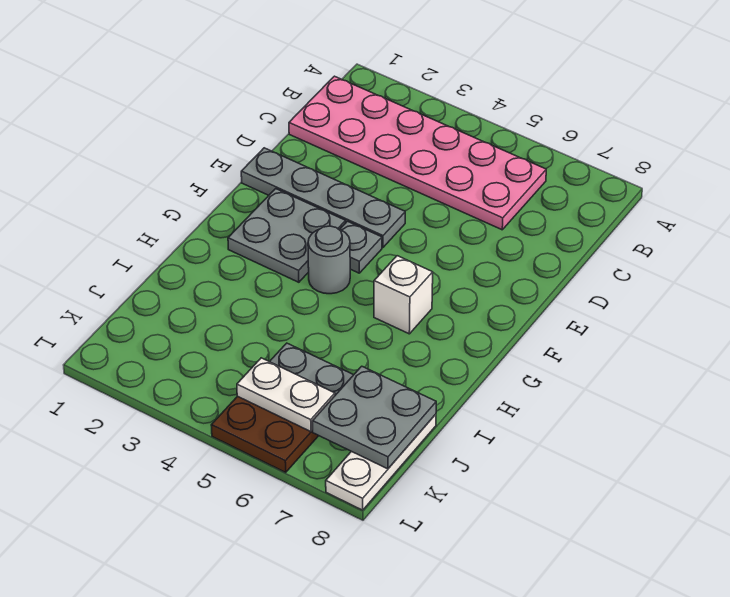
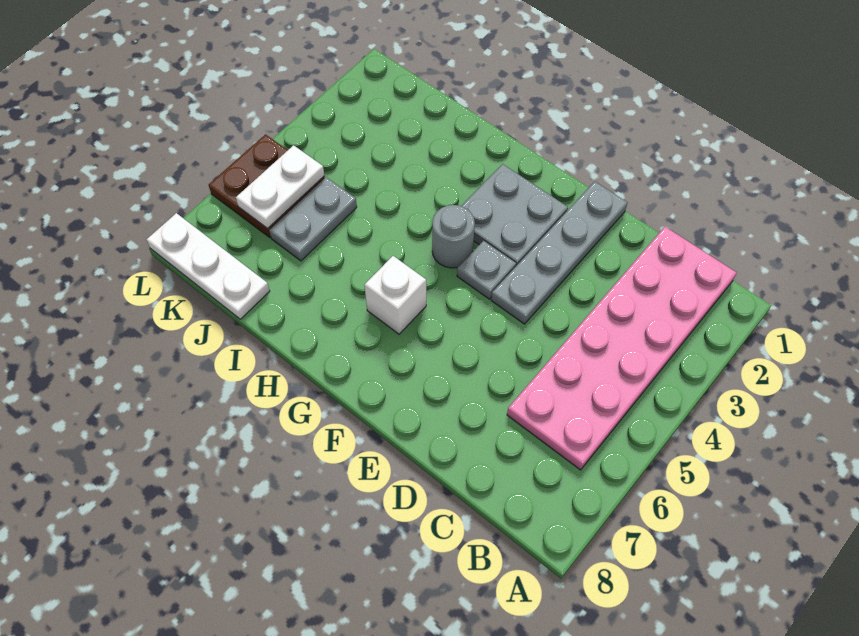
grey 2x2 plate [313,366,436,469] -> none

